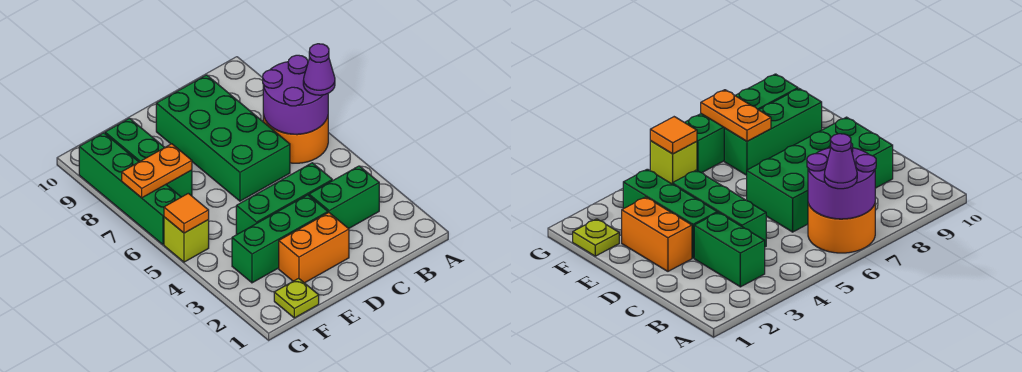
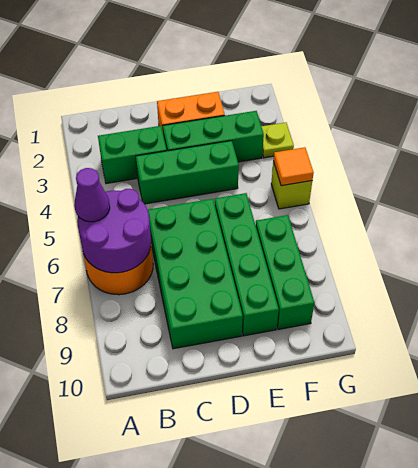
lime 1x1 plate [274,278,319,318] -> lime 1x1 plate moved to [262,122,294,158]
orange 1x2 plate [122,144,192,198] -> none
green 1x4 brick [79,133,181,244] -> green 1x4 brick moved to [215,193,279,336]

